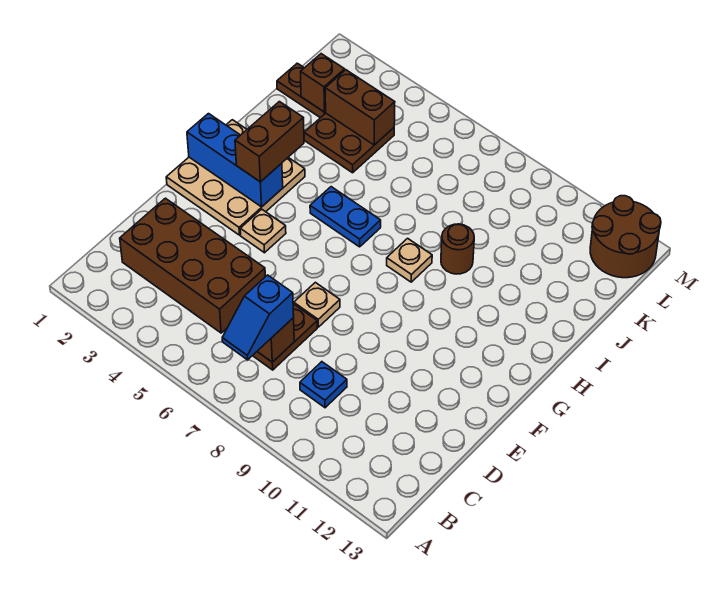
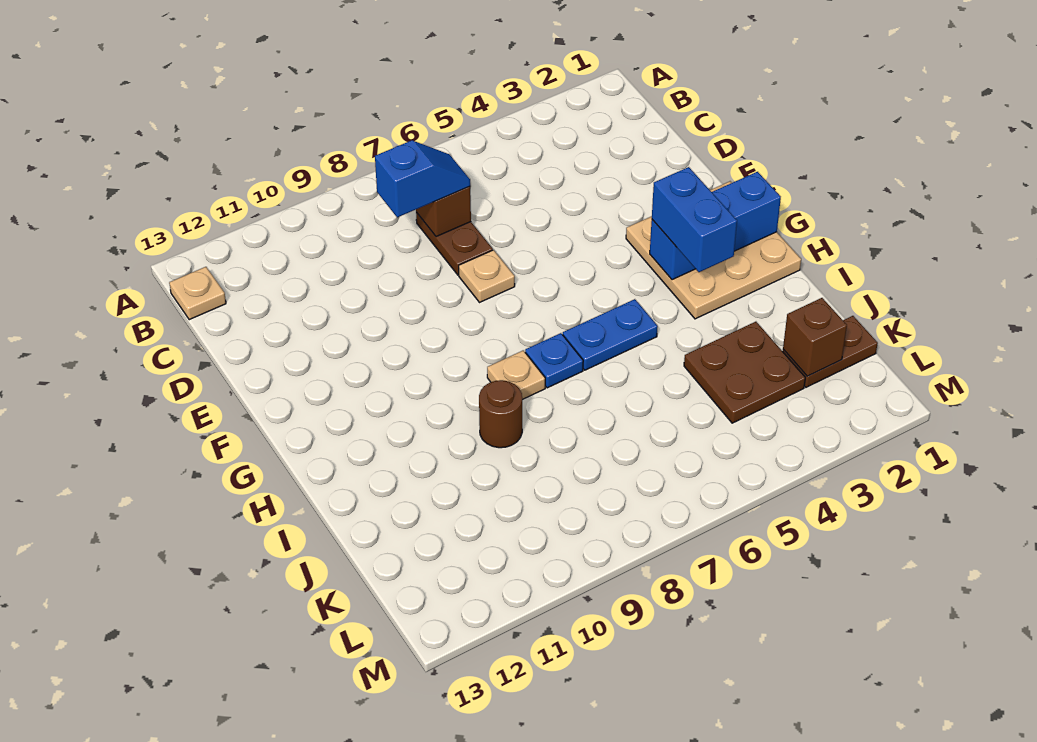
blue 1x2 slope [222,275,294,360] -> blue 1x2 slope turned to [375,140,470,217]
brown 2x4 brick [120,198,265,333] -> none
blue 1x1 plate [300,362,347,408] -> blue 1x1 plate moved to [525,333,583,388]
tan 1x1 plate [240,209,286,253] -> tan 1x1 plate moved to [169,267,226,320]
brown 1x2 brick [235,102,304,182] -> blue 1x2 brick [652,167,737,272]
brown 1x2 brick [325,70,395,145] -> none
brown 2x2 round brick [590,196,661,278] -> none

